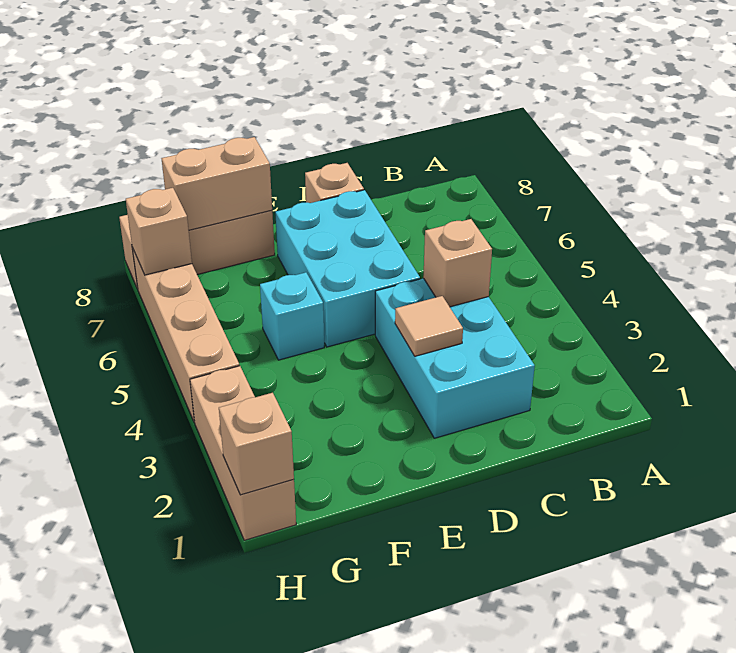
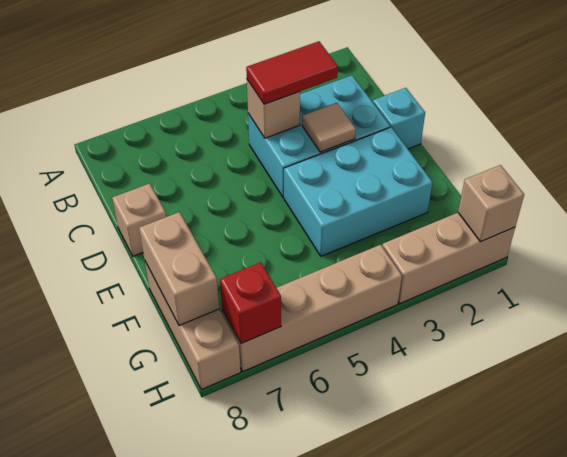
none -> red 1x2 tile [246,41,338,104]
cyan 2x3 brick [275,190,420,347] -> cyan 2x3 brick moved to [284,127,433,256]
cyan 1x1 brick [260,272,324,360] -> cyan 1x1 brick moved to [373,88,425,149]
tan 1x1 brick [126,188,192,275] -> red 1x1 brick [220,262,281,344]

